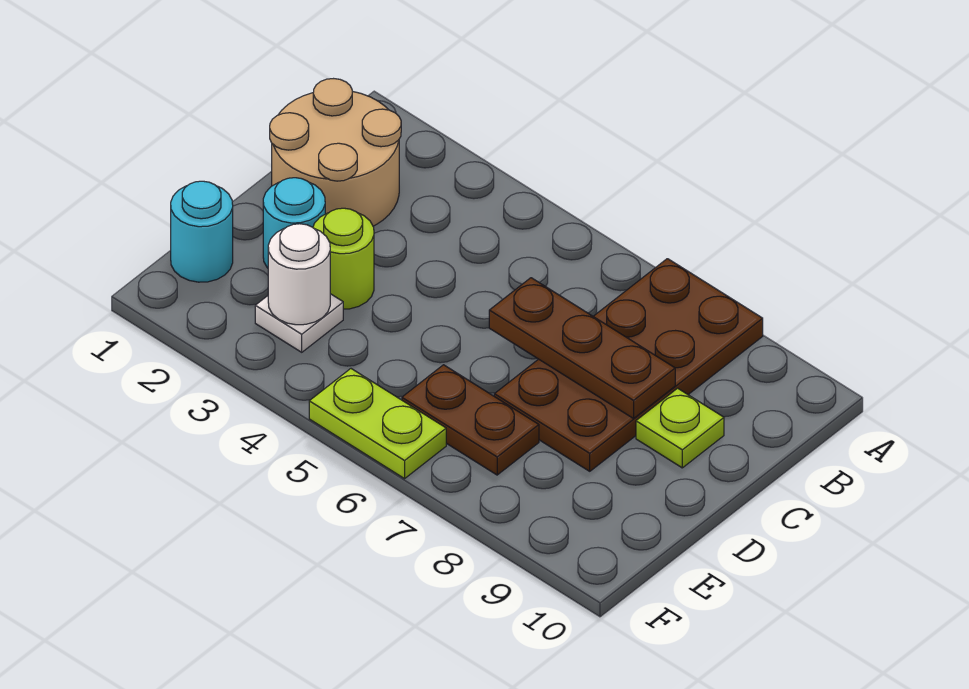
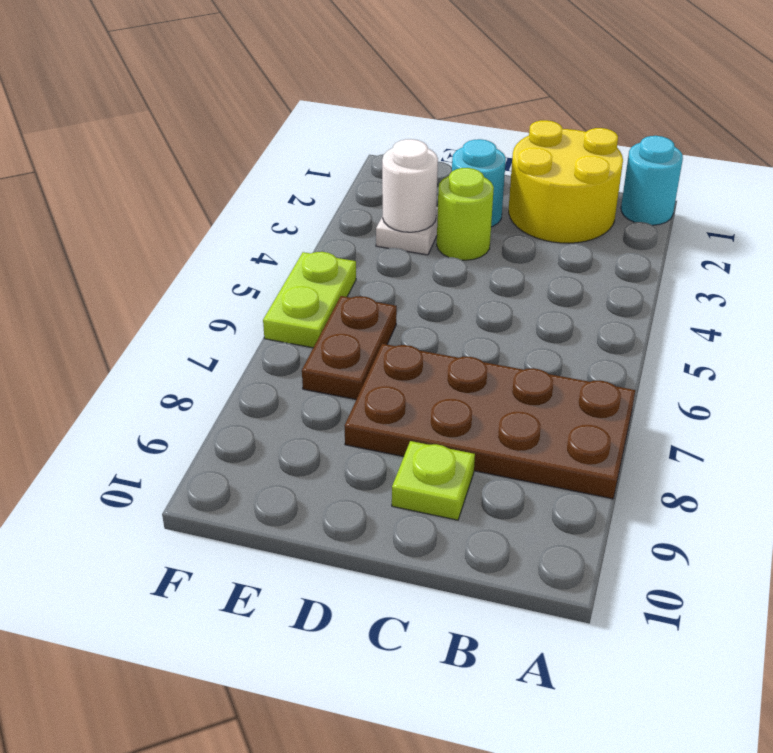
tan 2x2 round brick [270,79,401,226] -> yellow 2x2 round brick [509,120,623,243]
brown 1x3 plate [489,278,675,418] -> none
cyan 1x1 round brick [171,181,233,282] -> cyan 1x1 round brick moved to [621,136,683,225]

